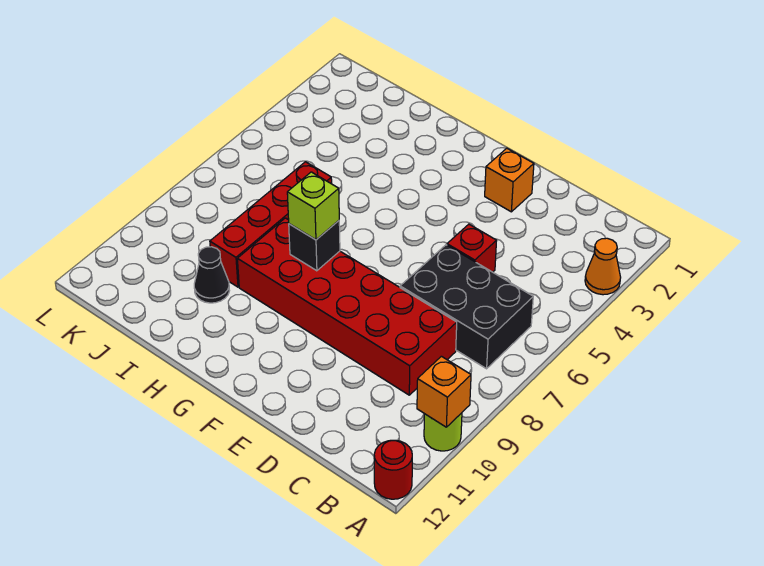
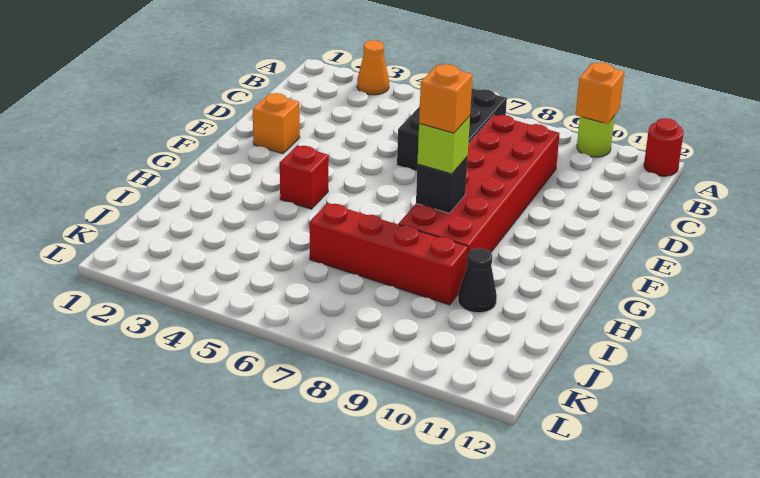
red 1x1 brick [447,224,496,272] -> red 1x1 brick moved to [280,145,329,209]
none -> orange 1x1 brick [419,64,473,133]

